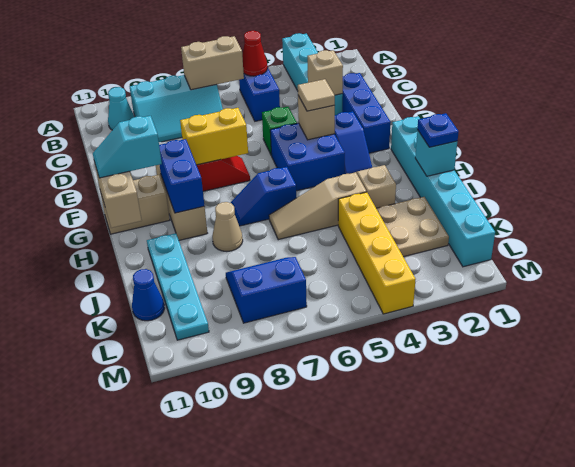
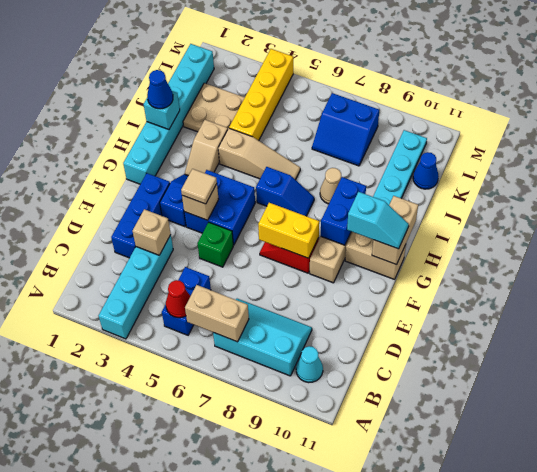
blue 1x1 plate [417,113,459,147] -> blue 1x1 cone [147,70,173,109]

